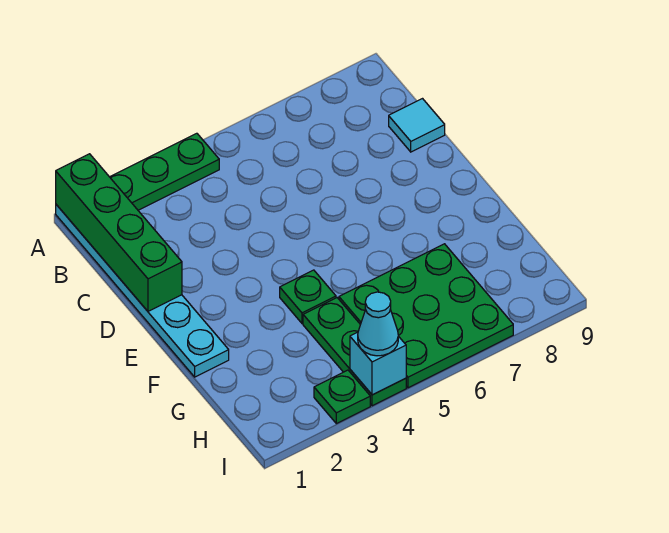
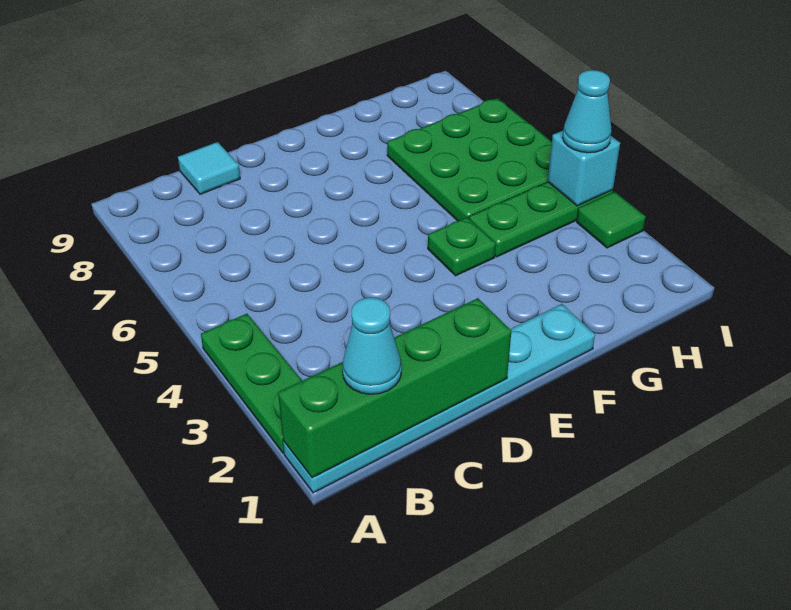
none -> cyan 1x1 cone [342,297,401,394]
green 1x1 plate [314,370,370,424] -> green 1x1 tile [577,192,646,248]

